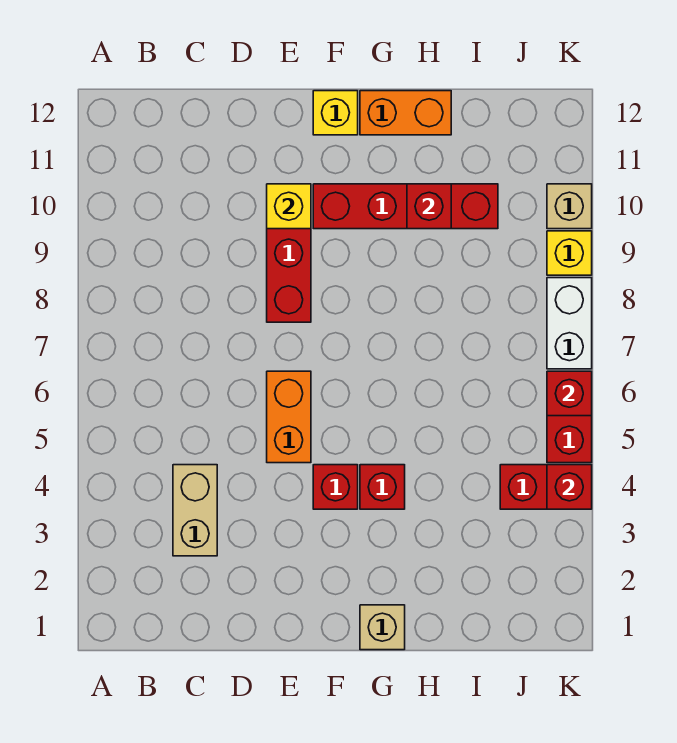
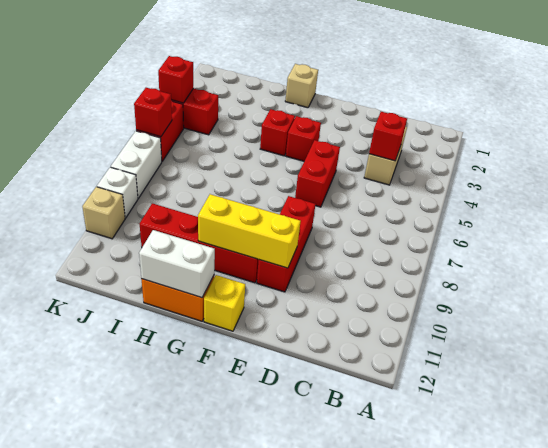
orange 1x2 brick [267,371,311,463] -> red 1x2 brick [295,140,340,207]
yellow 1x1 brick [267,184,311,229] -> yellow 1x3 brick [198,194,301,268]
none -> white 1x2 brick [139,230,215,298]
red 1x1 brick [407,184,451,229] -> red 1x1 brick moved to [369,112,407,161]
yellow 1x1 brick [547,231,592,275] -> white 1x1 brick [97,167,138,218]

